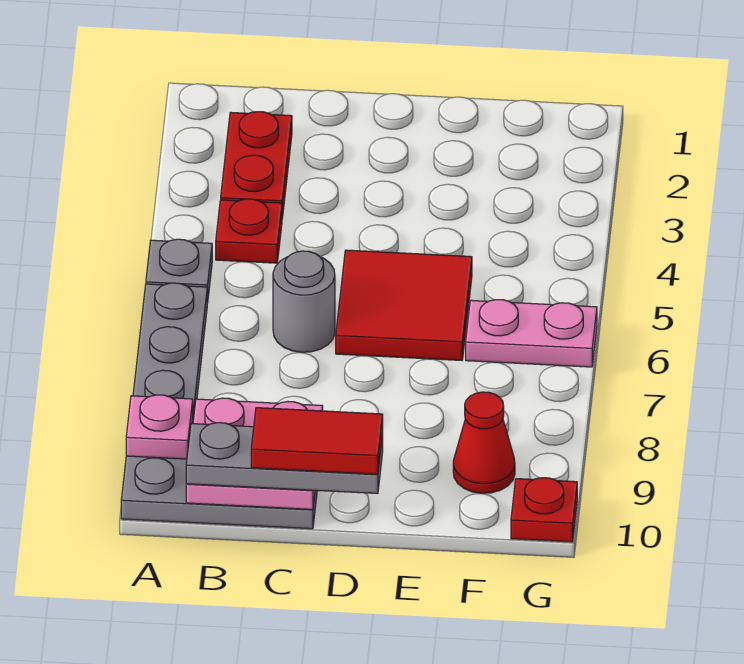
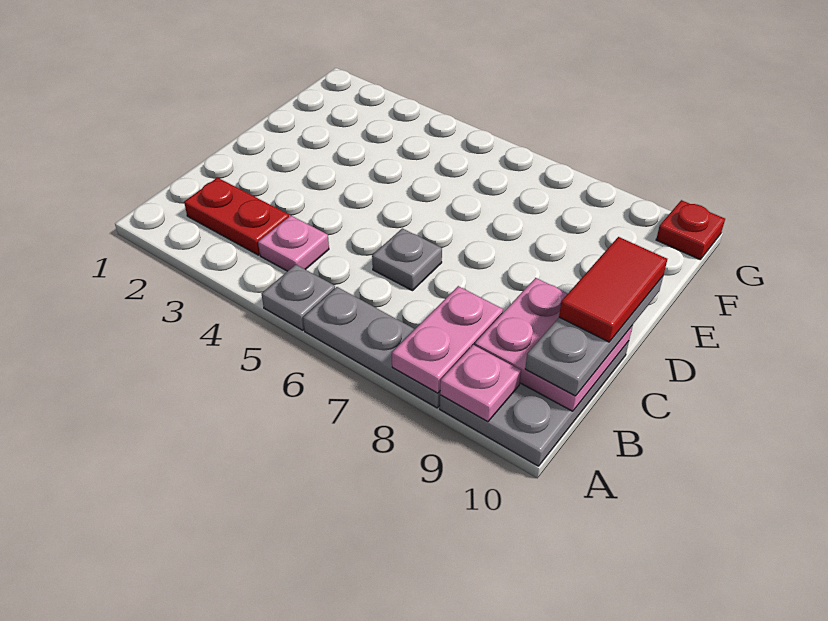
red 1x1 plate [216,199,282,263] -> pink 1x1 plate [258,216,329,271]
grey 1x1 round brick [273,251,335,352] -> grey 1x1 plate [372,228,442,291]
red 2x2 tile [336,250,472,360] -> none
pink 1x2 plate [466,300,597,367] -> pink 1x2 plate moved to [392,286,503,393]
red 1x1 cone [453,392,515,493] -> none

